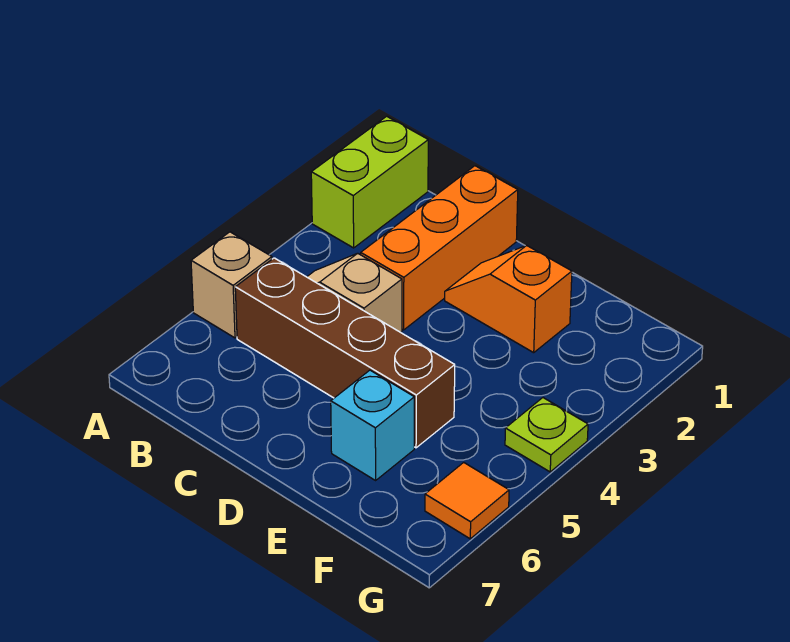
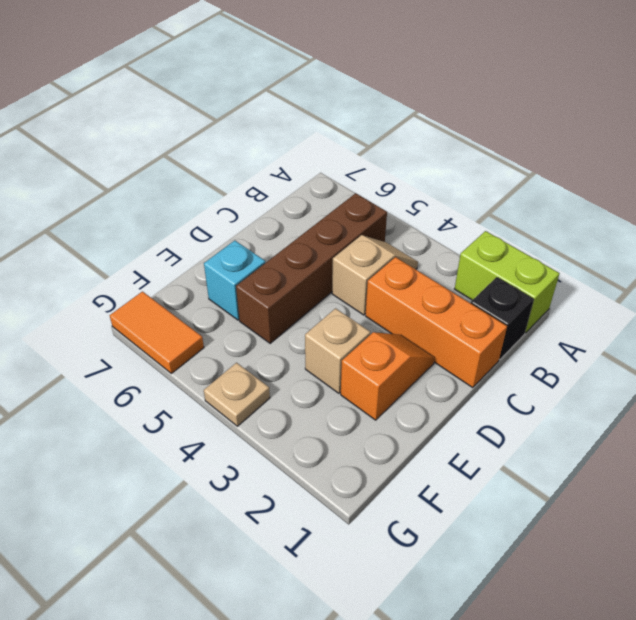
tan 1x1 brick [191,232,272,338] -> tan 1x1 brick moved to [305,308,370,393]
none -> black 1x1 brick [471,277,534,360]
lime 1x1 plate [505,398,588,472] -> tan 1x1 plate [204,363,270,426]
orange 1x1 tile [425,462,509,539] -> orange 1x2 tile [110,292,204,373]

